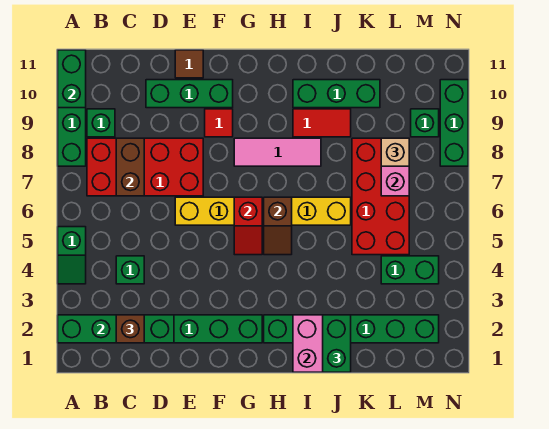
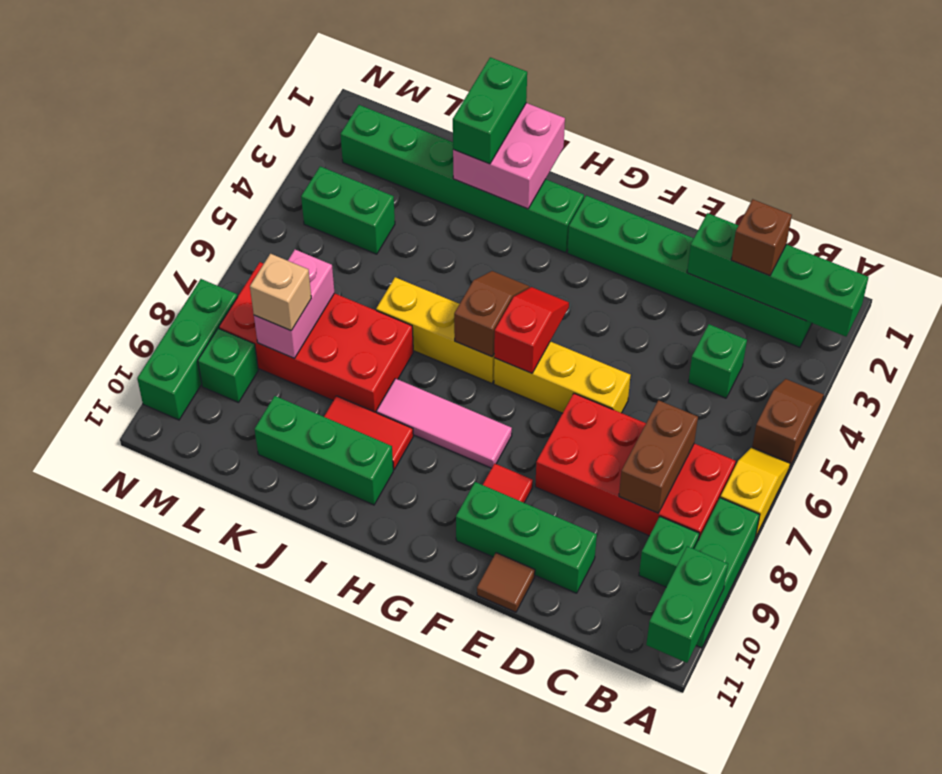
green 1x2 slope [58,227,86,284] -> brown 1x2 slope [752,379,824,466]
none -> yellow 1x2 slope [720,447,790,537]
red 2x4 brick [352,138,409,255] -> red 2x4 brick turned to [219,262,413,413]

